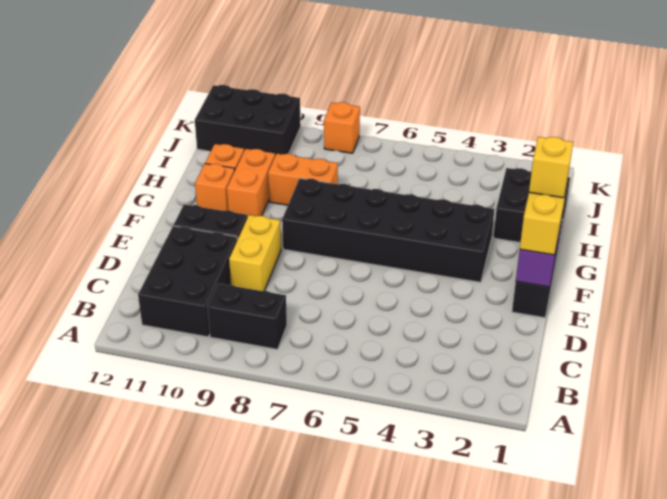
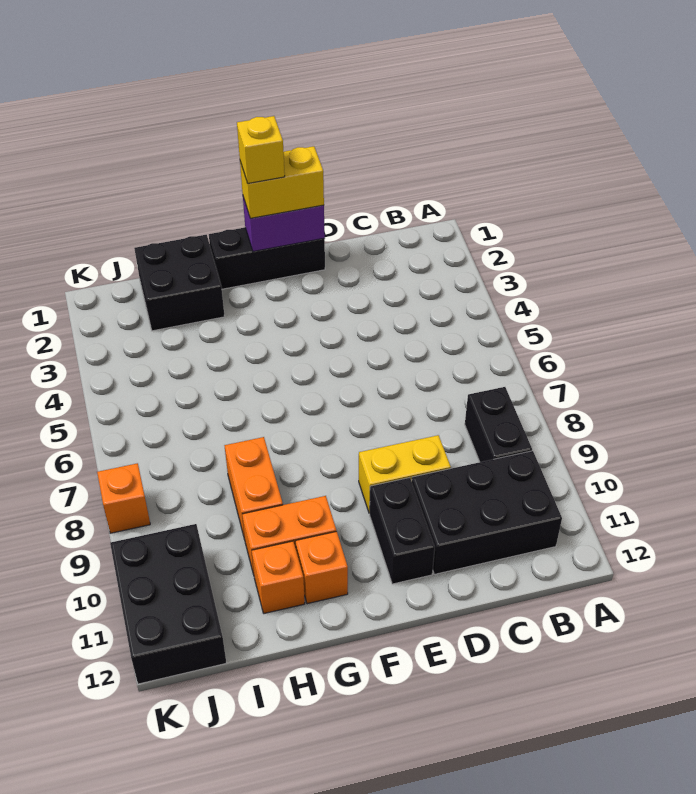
black 2x6 brick [282,178,495,282] -> none

